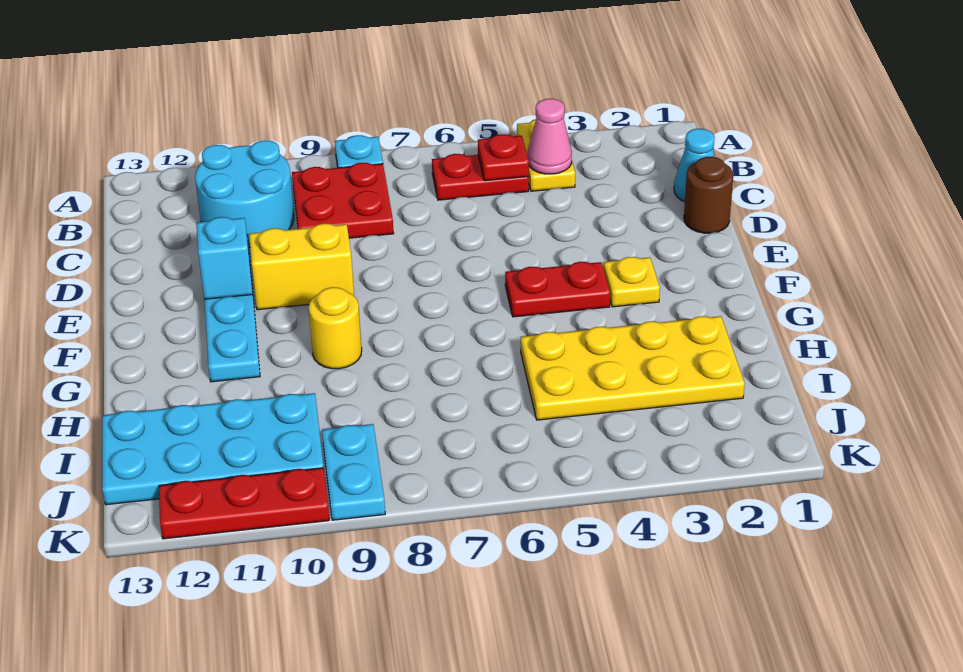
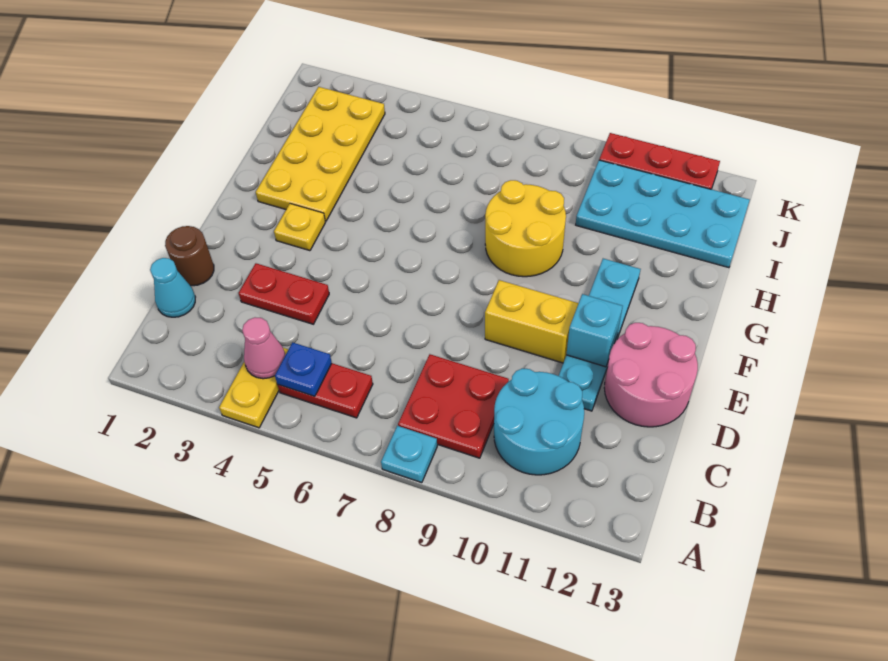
red 1x1 plate [478,134,529,181] -> blue 1x1 plate [275,342,332,396]
none -> pink 2x2 round brick [604,323,698,427]
red 1x2 plate [505,262,610,317] -> red 1x2 plate moved to [239,263,329,324]
yellow 1x1 round brick [309,287,362,369] -> yellow 2x2 round brick [485,180,566,277]
yellow 2x4 plate [521,316,745,420] -> yellow 2x4 plate turned to [256,87,385,221]
cyan 1x2 plate [322,424,385,520] -> none

